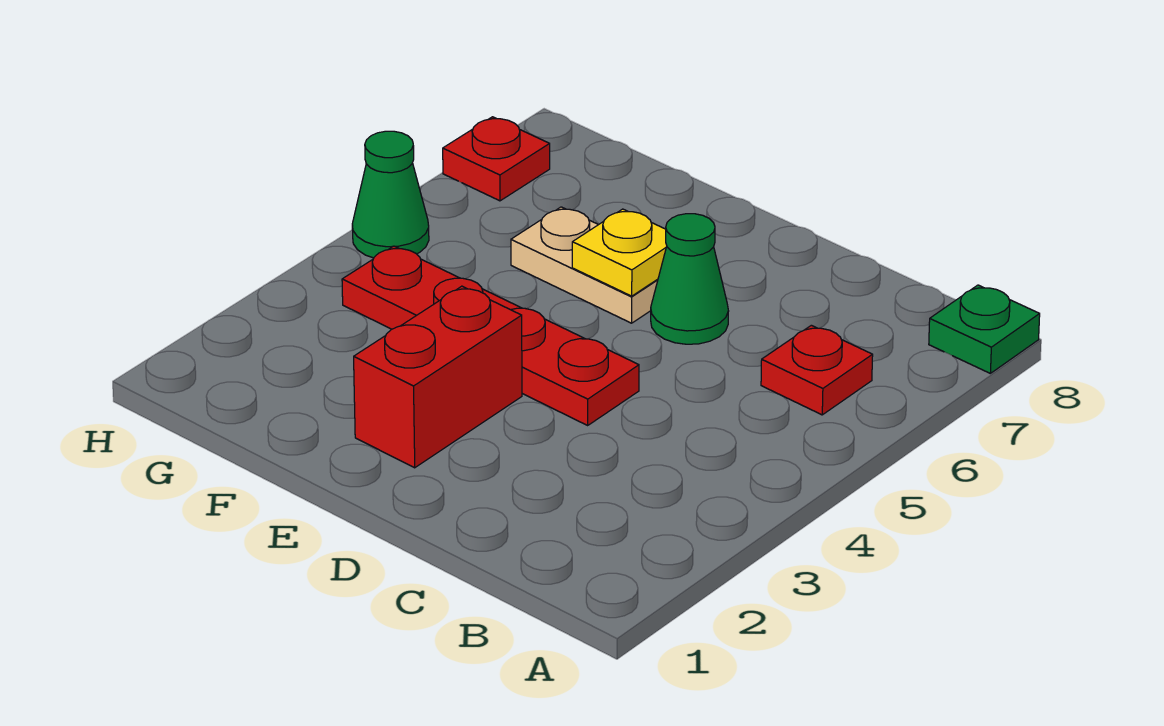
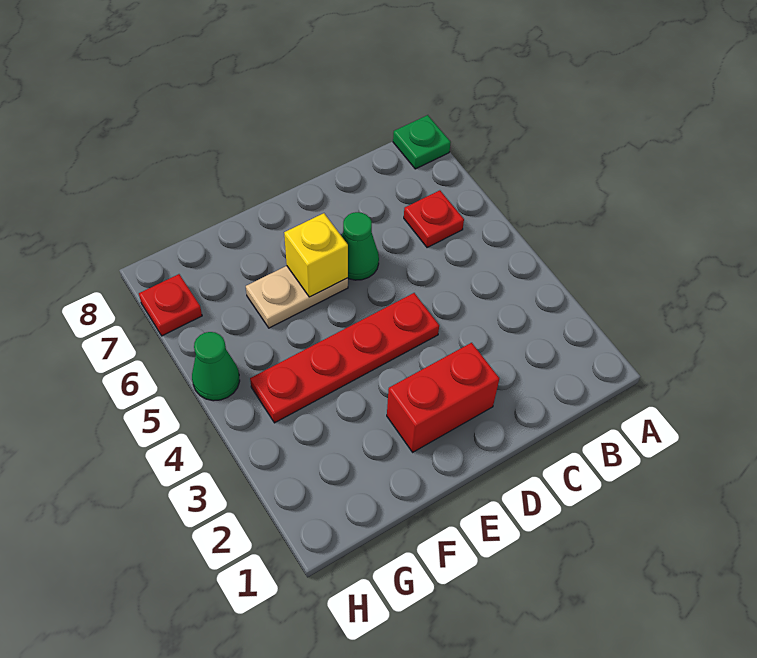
red 1x2 brick [354,286,522,468] -> red 1x2 brick turned to [387,343,499,452]
yellow 1x1 plate [572,209,667,296] -> yellow 1x1 brick [284,213,348,297]

